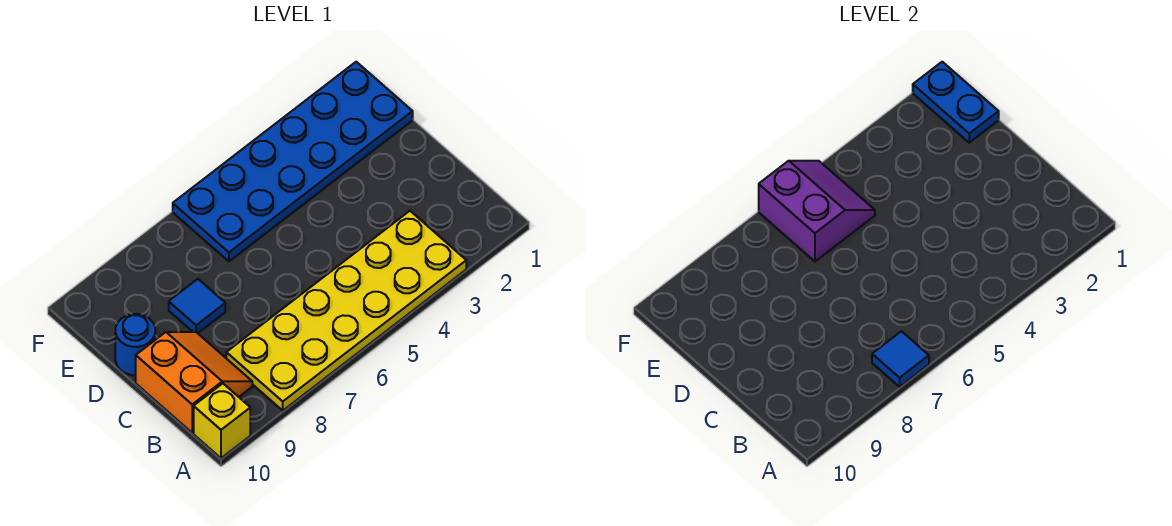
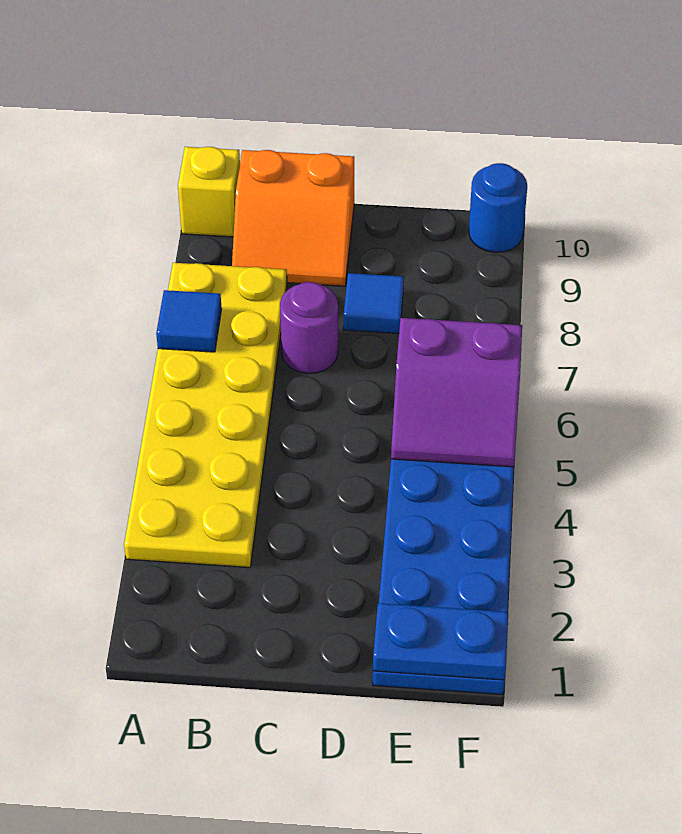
none -> purple 1x1 round brick [280,282,338,373]
blue 1x1 round brick [115,314,155,375] -> blue 1x1 round brick moved to [469,163,527,252]

